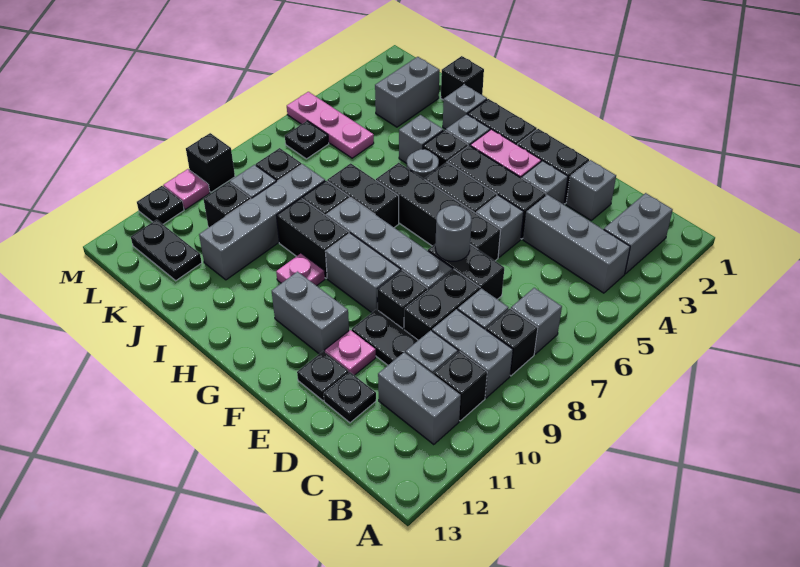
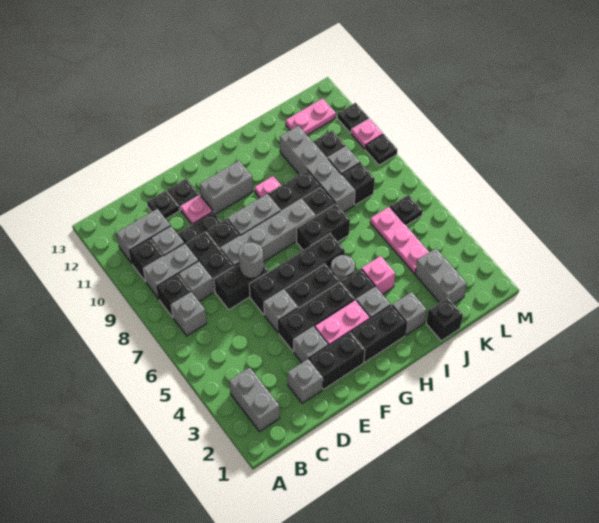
grey 1x3 brick [523,195,630,293] -> none
grey 1x1 brick [399,115,443,164] -> pink 1x1 brick [361,256,395,294]
pink 1x3 plate [287,92,374,158] -> pink 1x3 plate turned to [370,207,429,274]
black 1x2 plate [131,220,202,281] -> pink 1x2 plate [286,98,336,135]
black 1x1 brick [186,133,235,192] -> black 1x1 plate [365,134,397,165]

